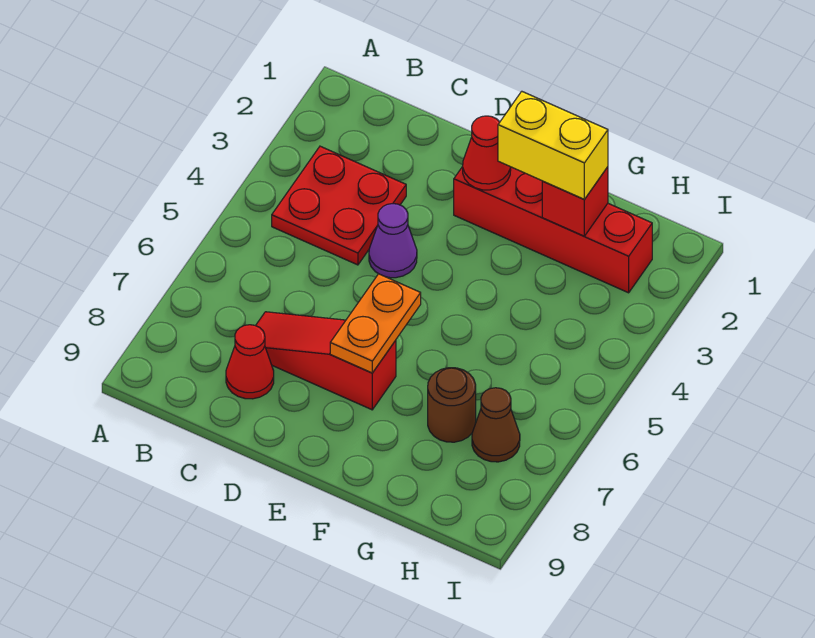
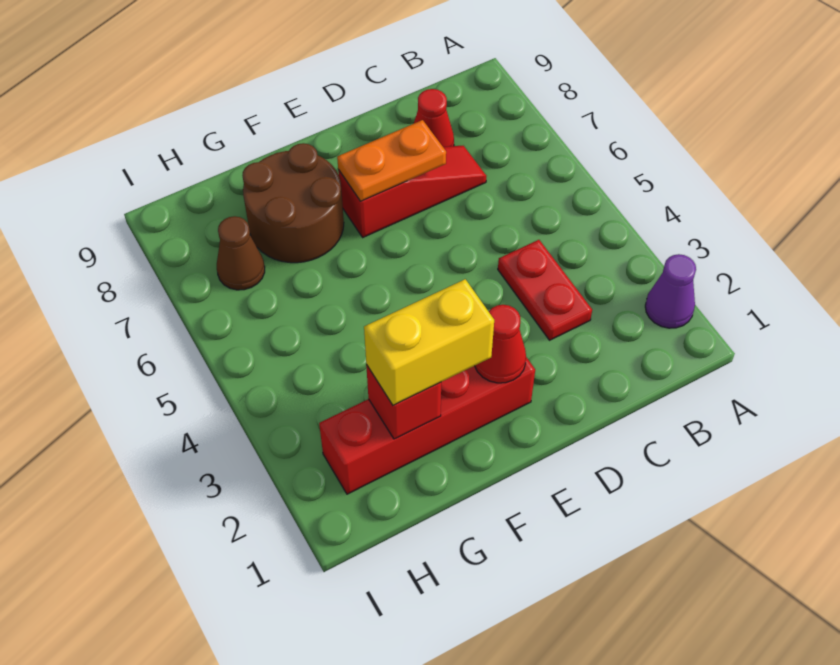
red 2x2 plate [272,146,406,265] -> red 1x2 plate [498,240,592,340]
purple 1x1 cone [369,204,417,278] -> purple 1x1 cone moved to [645,254,696,328]
orange 1x2 plate [330,274,421,373] -> orange 1x2 plate turned to [337,120,446,201]
brown 1x1 round brick [428,368,476,442] -> brown 2x2 round brick [242,143,344,263]

